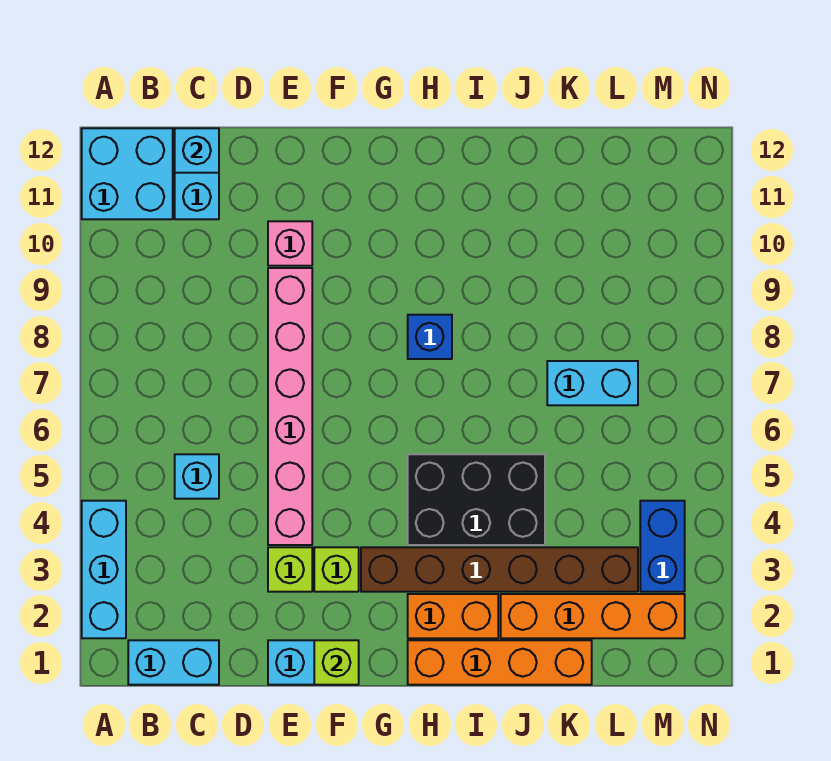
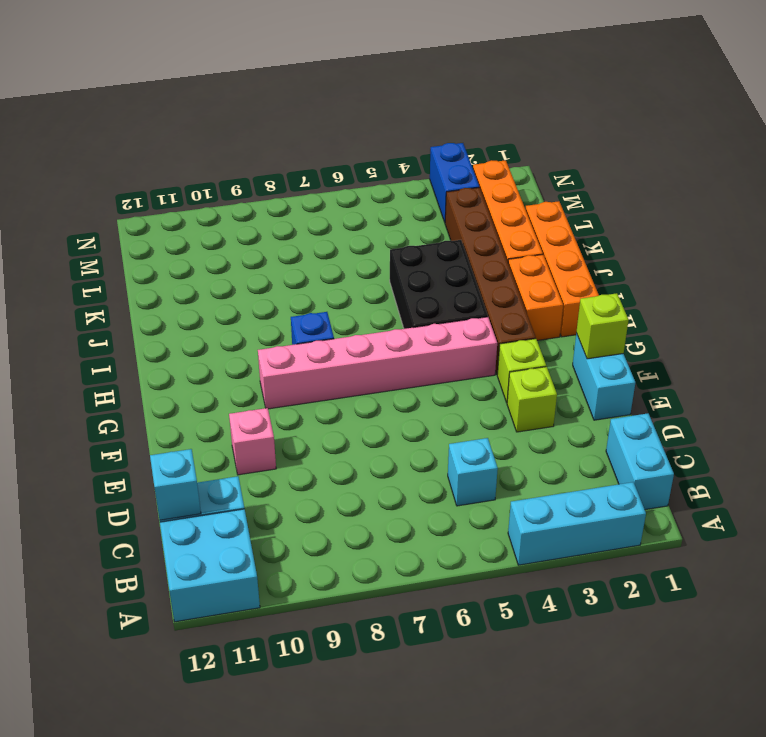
pink 1x6 brick [268,268,312,545] -> pink 1x6 brick moved to [258,317,497,409]
cyan 1x2 brick [547,361,638,405] -> none
blue 1x2 brick [640,501,685,592] -> blue 1x2 brick turned to [430,143,479,222]

